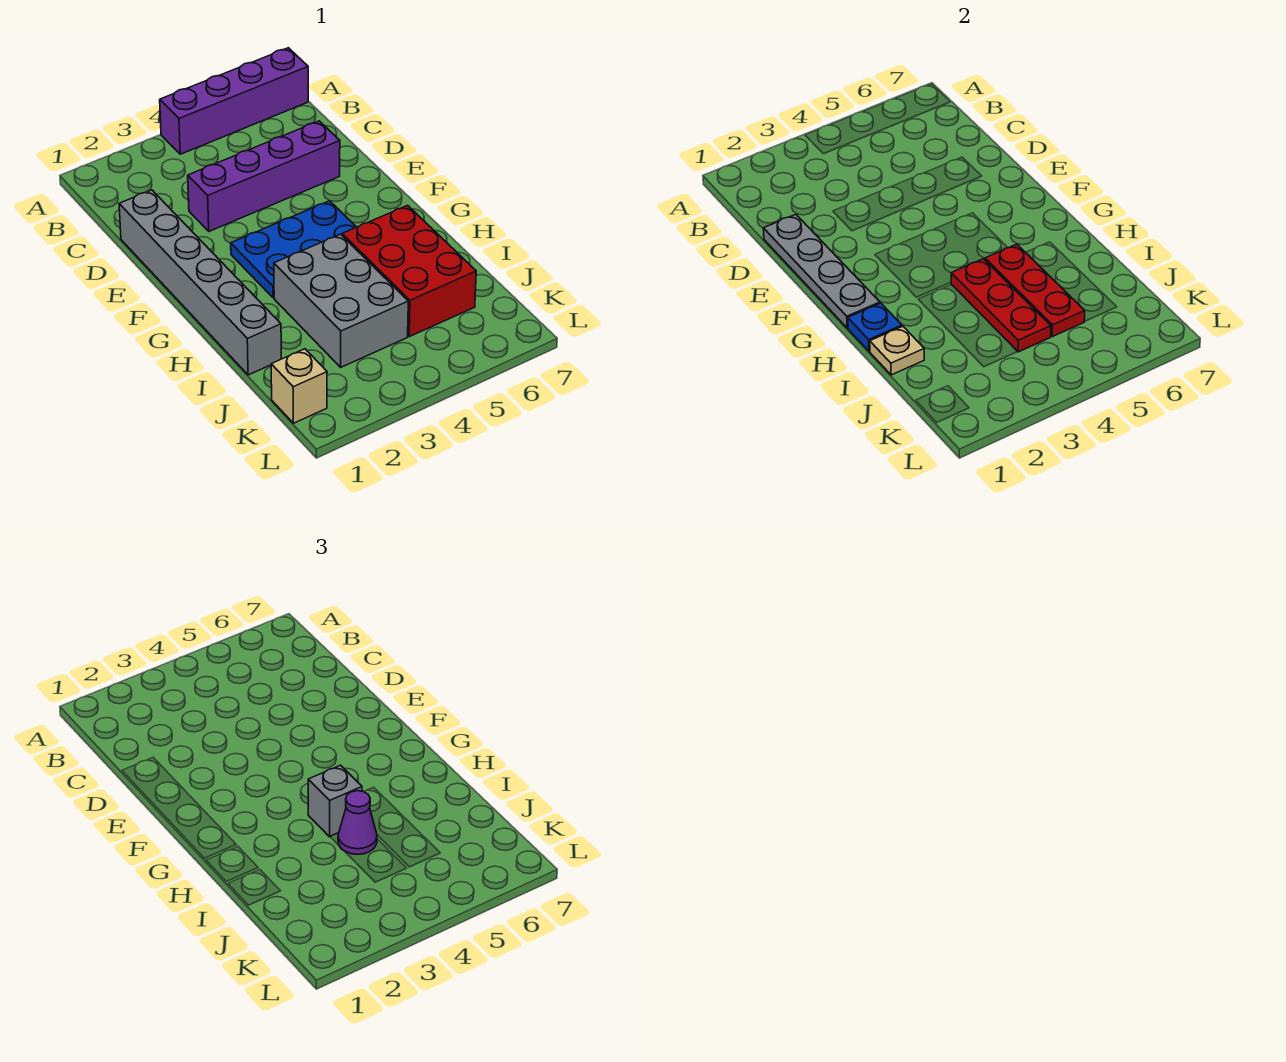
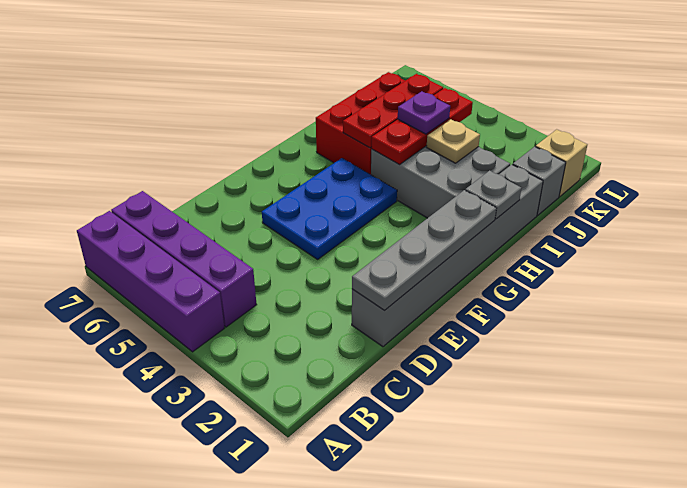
purple 1x4 brick [188,121,340,231] -> purple 1x4 brick moved to [111,191,257,327]
blue 2x3 plate [231,201,356,298] -> blue 2x3 plate turned to [262,158,397,259]
blue 1x1 plate [848,303,902,351] -> grey 1x1 plate [465,171,521,219]
grey 2x3 brick [274,234,408,367] -> grey 2x3 brick turned to [371,146,510,218]
grey 1x1 brick [308,765,362,837] -> grey 1x1 brick moved to [513,147,566,215]
tan 1x1 plate [870,326,924,375] -> tan 1x1 plate moved to [427,119,480,163]
purple 1x1 cone [338,791,377,854] -> purple 1x1 plate [398,91,450,134]

